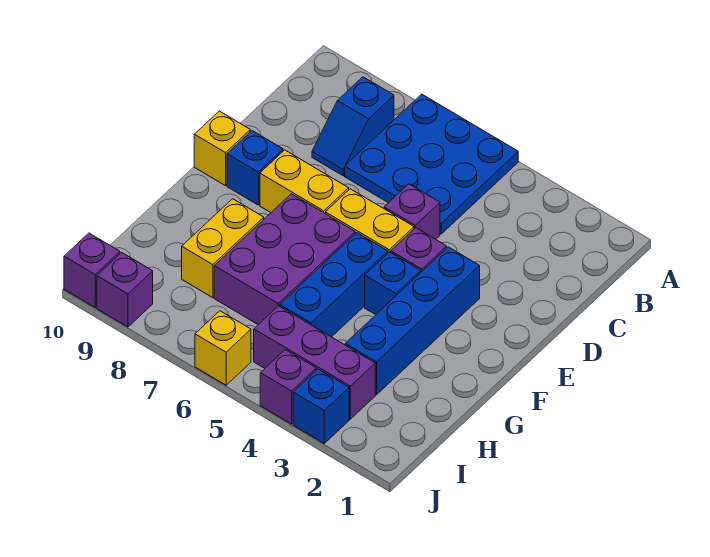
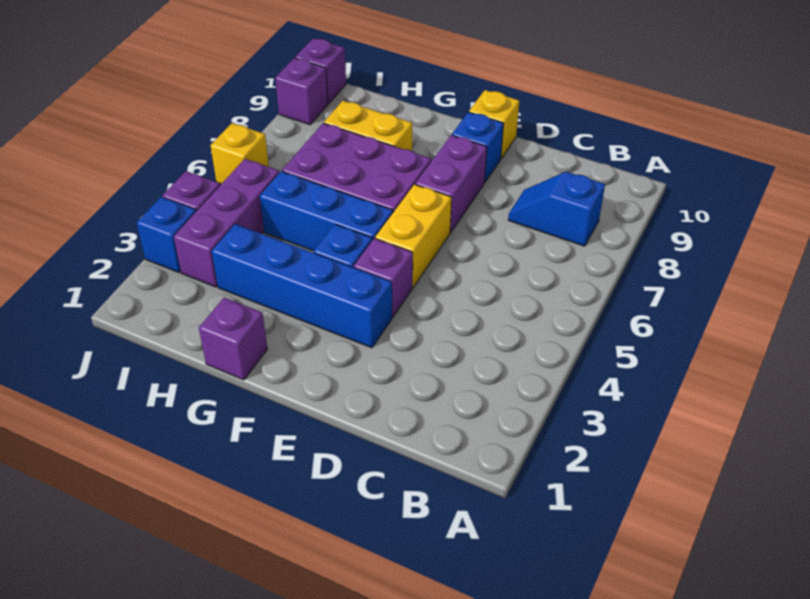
blue 3x3 plate [345,94,518,234] -> none
purple 1x1 brick [384,184,440,239] -> purple 1x1 brick moved to [199,298,267,380]
yellow 1x2 brick [260,150,349,213] -> purple 1x2 brick [415,135,487,233]

